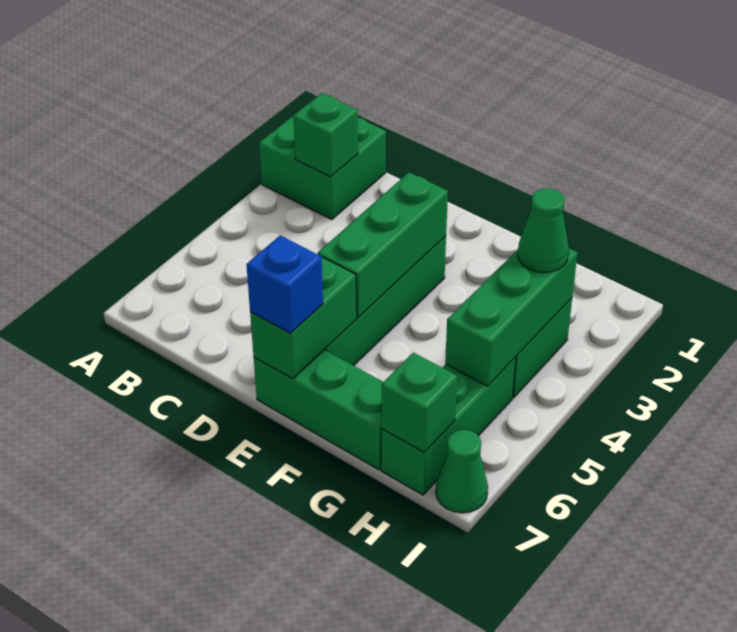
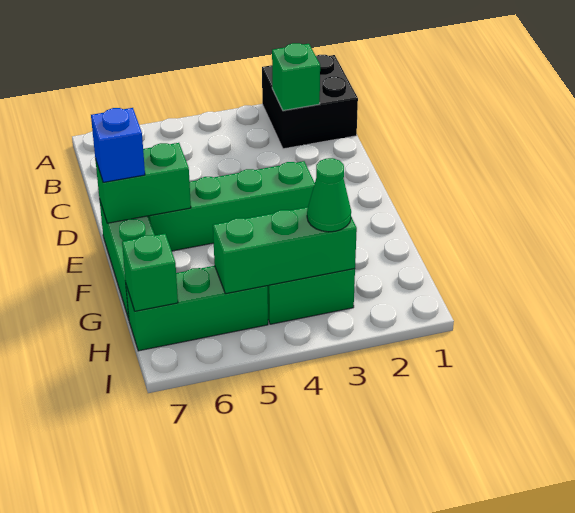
green 2x2 brick [259,116,386,219] -> black 2x2 brick [262,55,358,149]
green 1x3 brick [318,172,448,318] -> none
green 1x1 cone [436,430,488,513] -> none

